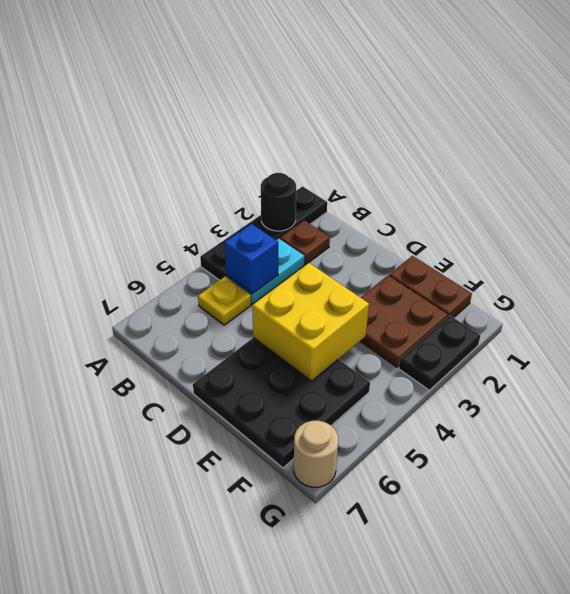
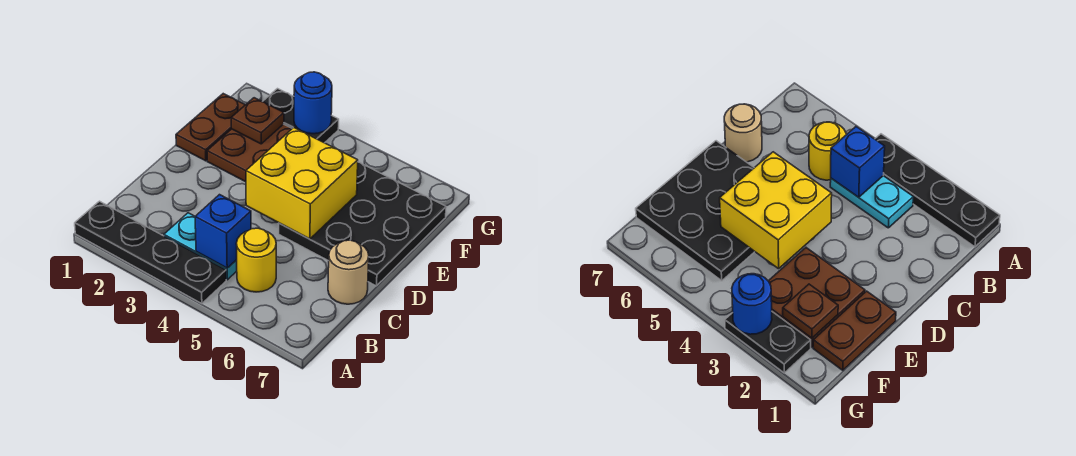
black 1x1 round brick [261,173,296,231] -> none
brown 1x1 plate [280,220,330,265] -> brown 1x1 plate moved to [231,98,284,144]
yellow 1x1 plate [198,277,251,325] -> yellow 1x1 round brick [236,228,276,292]
none -> blue 1x1 round brick [294,72,332,134]
tan 1x1 round brick [294,421,338,487] -> tan 1x1 round brick moved to [328,240,369,304]

